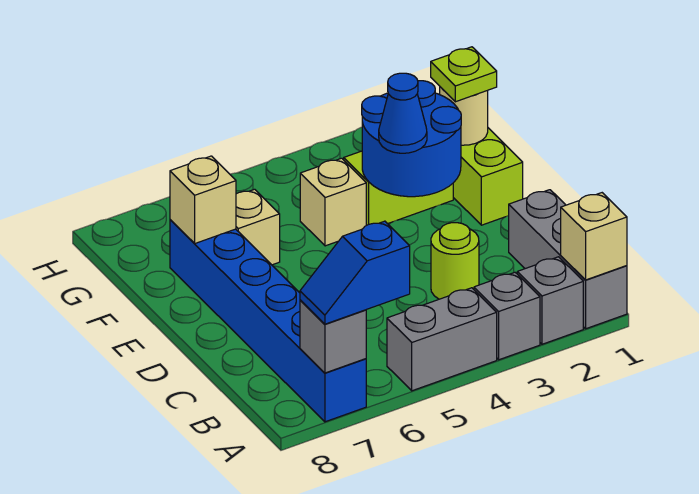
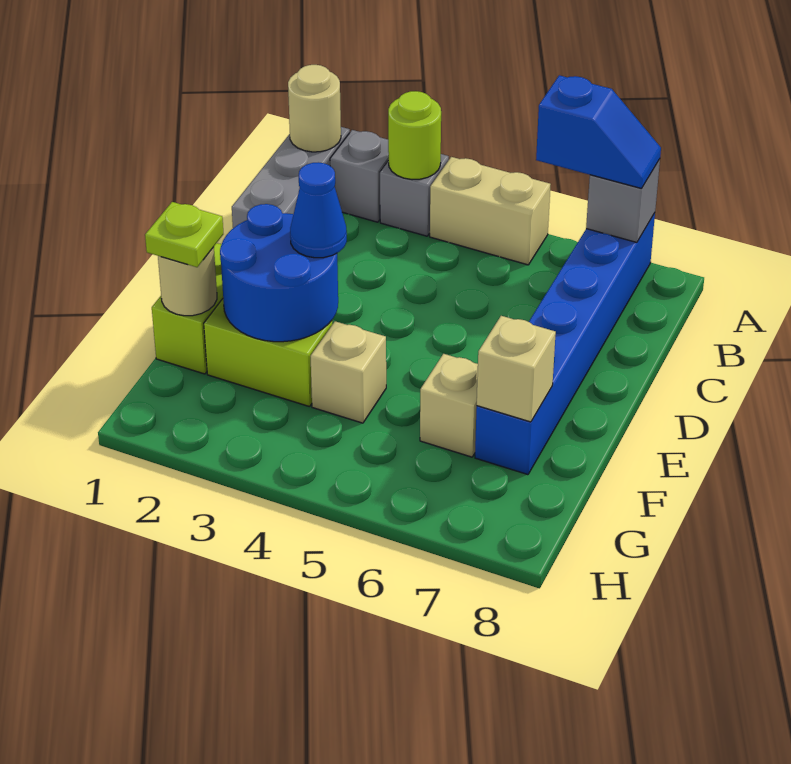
tan 1x1 brick [561,193,627,280] -> tan 1x1 round brick [288,65,341,152]
grey 1x2 brick [387,288,497,391] -> tan 1x2 brick [430,157,551,265]
lime 1x1 round brick [431,223,479,299] -> lime 1x1 round brick moved to [388,91,441,180]

